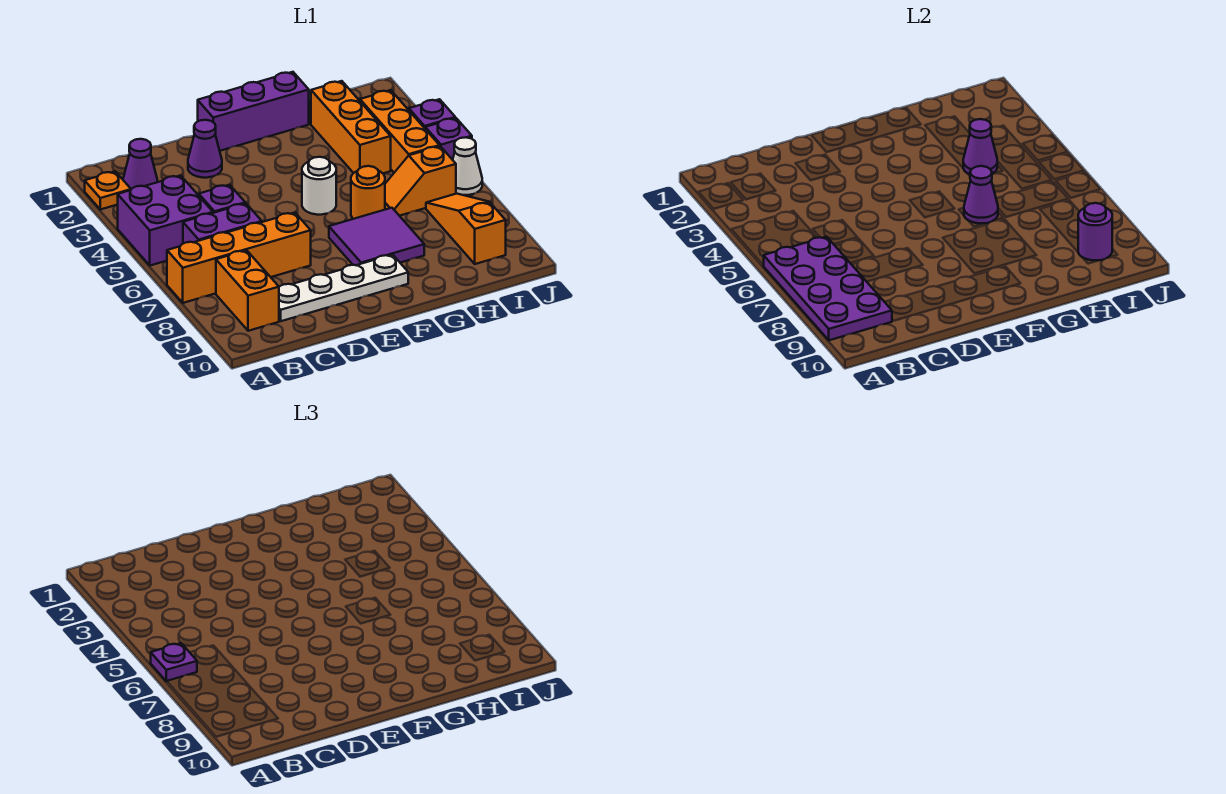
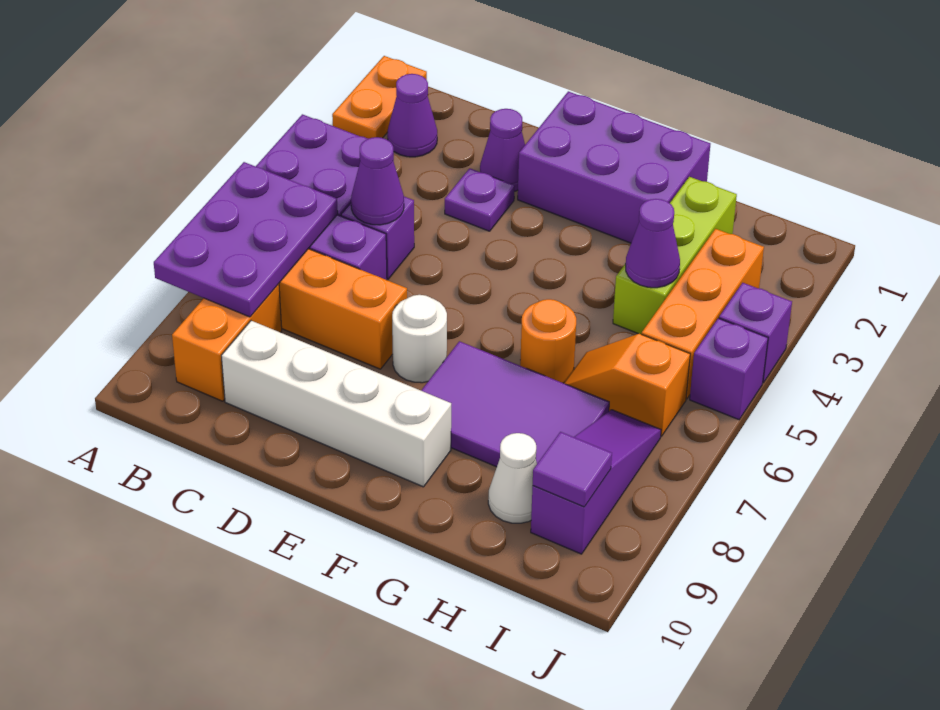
orange 1x1 plate [85,171,131,210] -> orange 1x2 plate [332,56,427,139]
purple 2x4 plate [764,237,892,340] -> purple 2x3 plate [154,162,338,317]
purple 1x1 plate [151,643,197,681] -> purple 1x1 plate moved to [445,168,515,231]
white 1x4 plate [279,255,408,321] -> white 1x4 brick [221,321,451,487]
purple 1x3 brick [198,72,309,151] -> purple 2x3 brick [518,91,710,243]
white 1x1 round brick [302,157,336,215] -> white 1x1 round brick moved to [392,295,447,383]
purple 2x2 tile [329,208,424,265] -> purple 2x3 tile [421,341,609,467]
purple 1x1 cone [964,166,998,223] -> purple 1x1 cone moved to [351,137,404,225]
orange 1x3 brick [311,81,391,173] -> lime 1x3 brick [613,177,737,334]
orange 1x3 slope [426,194,506,264] -> purple 1x3 slope [531,410,661,554]
purple 1x1 round brick [1078,203,1112,260] -> purple 1x1 tile [533,432,612,507]
white 1x1 cone [453,137,482,195] -> white 1x1 cone moved to [488,433,537,523]

